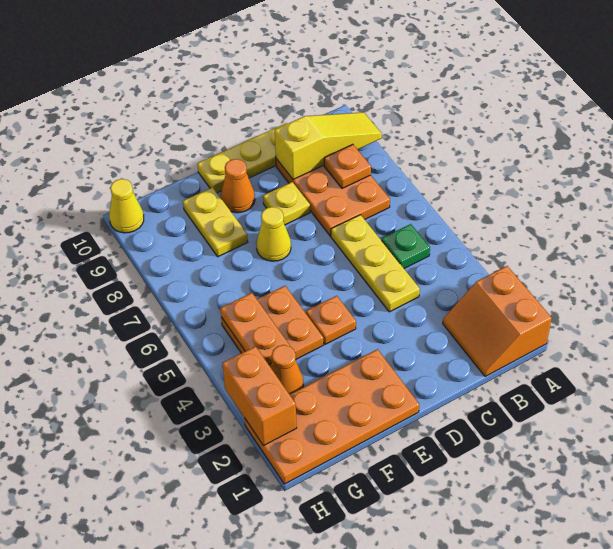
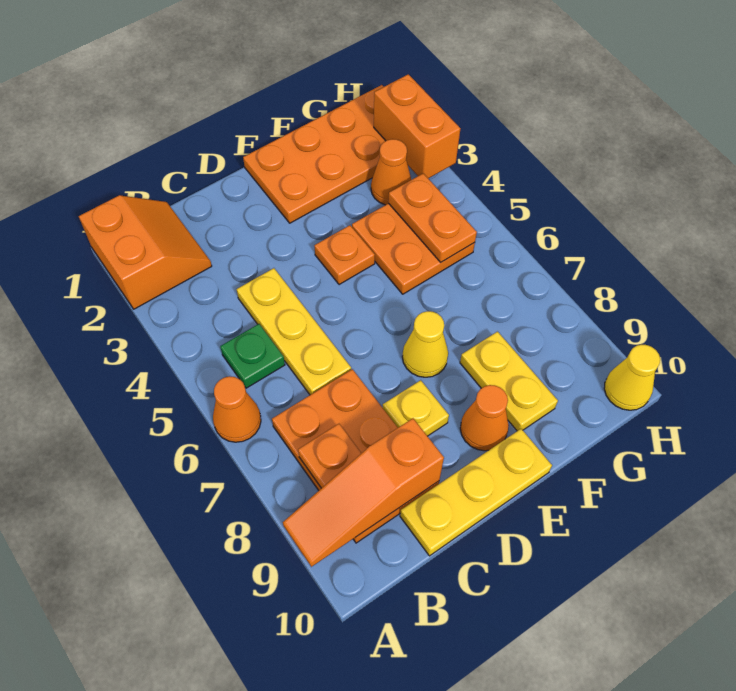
none -> orange 1x1 cone [213,376,261,442]
yellow 1x3 slope [275,112,382,179] -> orange 1x3 slope [283,418,444,567]

